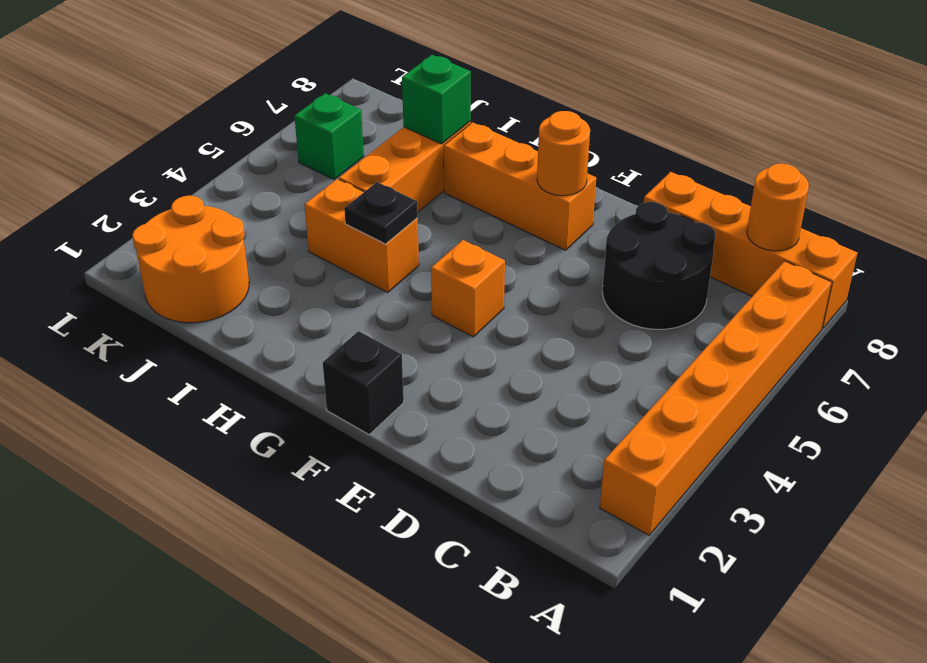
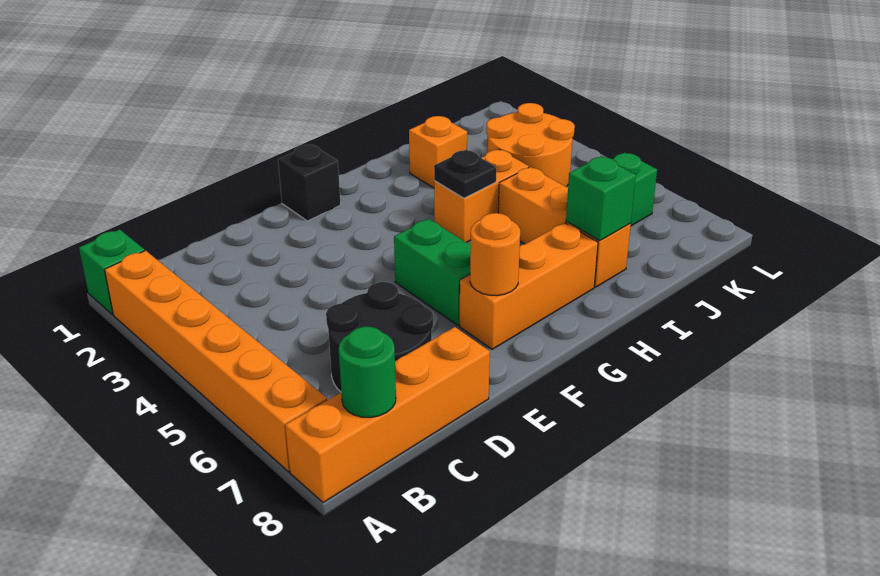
none -> green 1x1 brick [79,229,145,315]
orange 1x1 round brick [747,164,809,251] -> green 1x1 round brick [339,327,396,417]
orange 1x1 brick [431,240,505,337] -> orange 1x1 brick moved to [409,116,467,188]
none -> green 1x2 brick [394,219,471,326]
orange 2x2 round brick [132,196,249,323] -> orange 2x2 round brick moved to [486,103,575,187]

